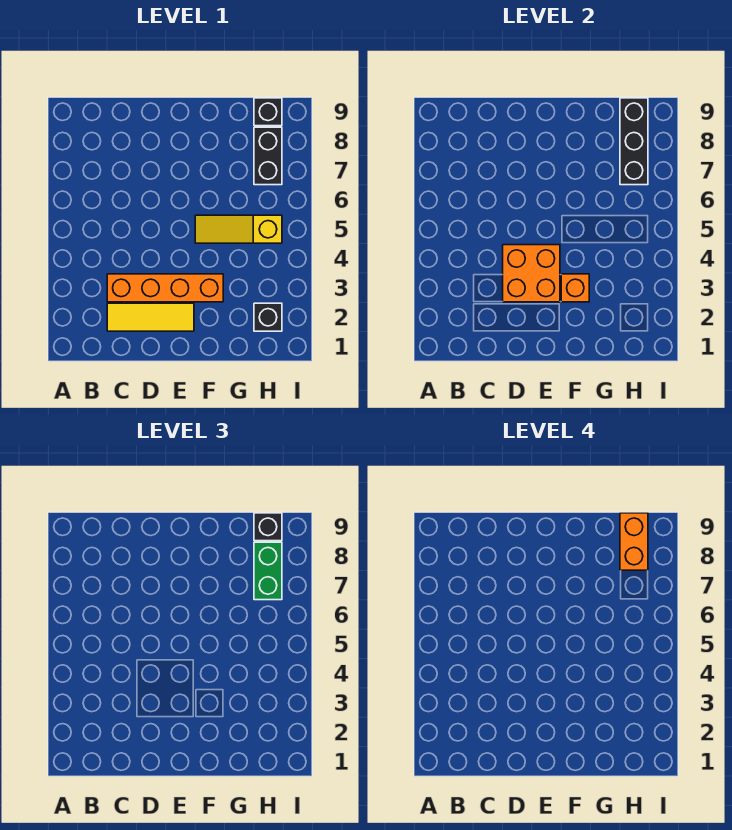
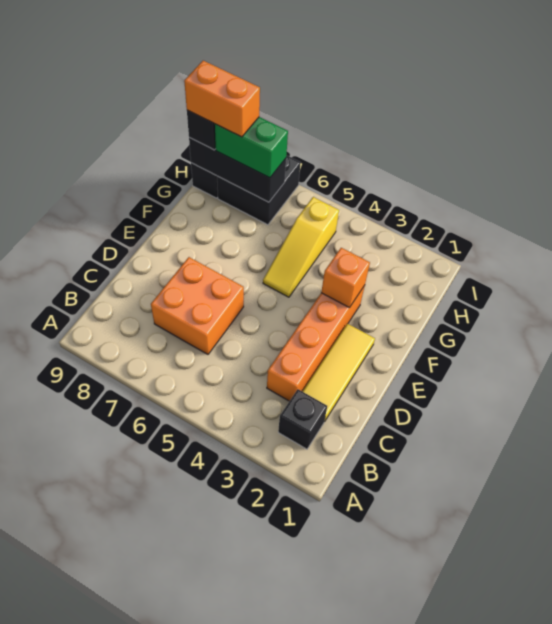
orange 2x2 brick [503,245,560,302] -> orange 2x2 brick moved to [151,257,244,354]
black 1x1 brick [254,303,282,331] -> black 1x1 brick moved to [278,389,327,449]
black 1x2 brick [254,127,282,185] -> black 2x2 brick [217,155,301,225]

